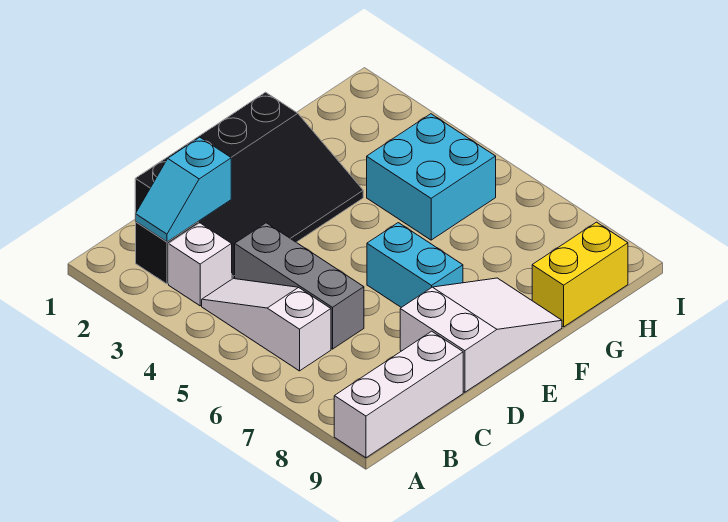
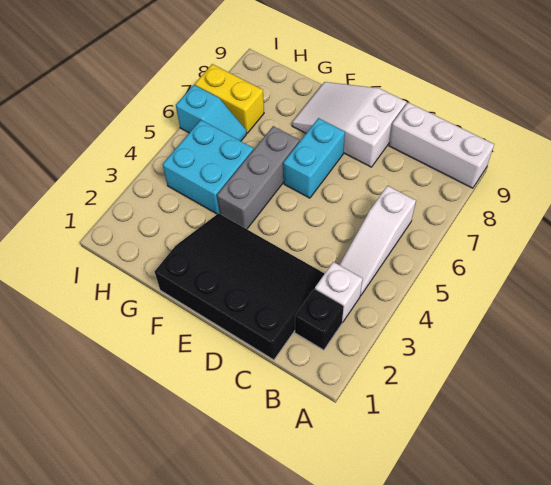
cyan 1x2 slope [136,137,231,242] -> cyan 1x2 slope moved to [176,85,247,141]
grey 1x3 brick [235,223,364,349] -> grey 1x3 brick moved to [217,126,299,229]
yellow 1x2 brick [532,222,628,327] -> yellow 1x2 brick moved to [195,64,264,133]

